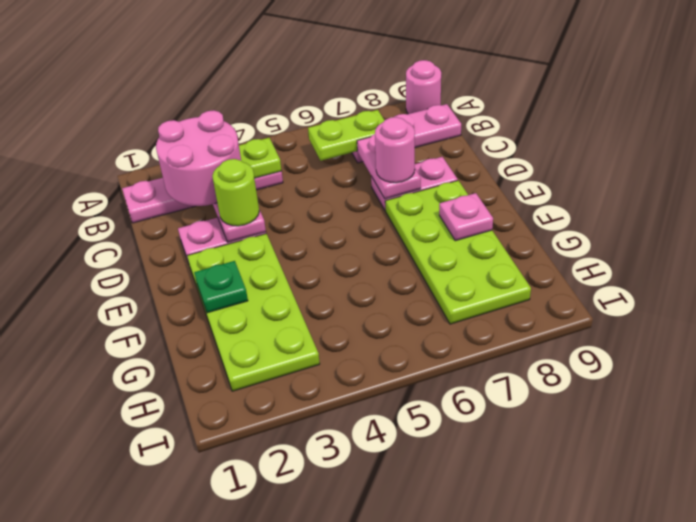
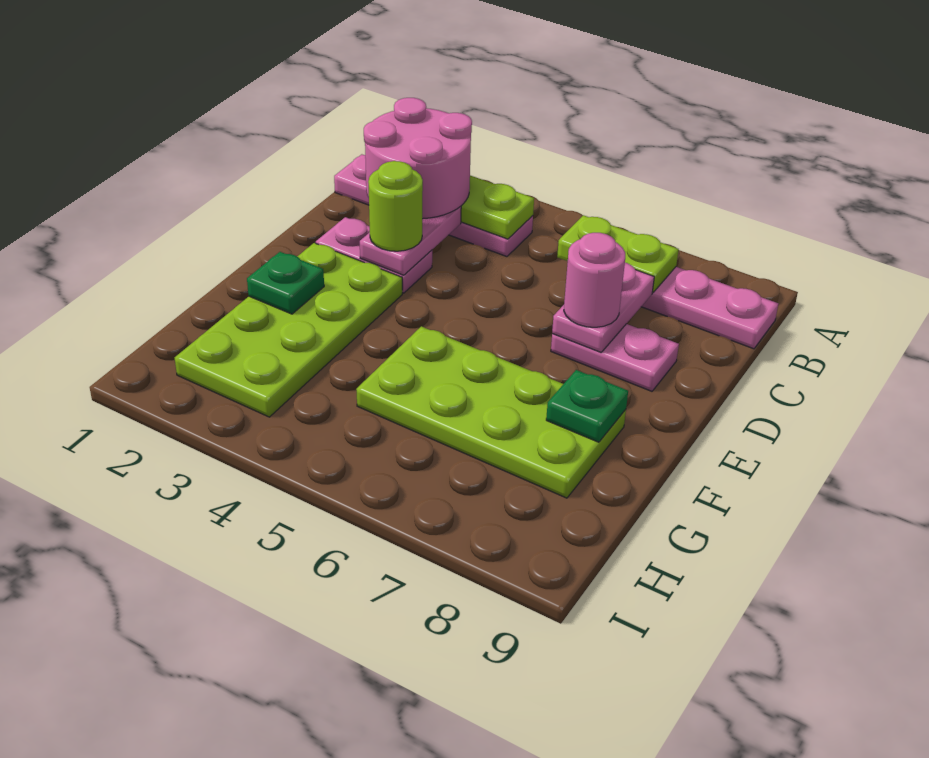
pink 1x1 round brick [406,60,441,114] -> none
lime 2x4 plate [385,181,531,324] -> lime 2x4 plate turned to [356,326,626,498]
pink 1x1 plate [439,193,493,241] -> green 1x1 plate [546,370,628,442]

